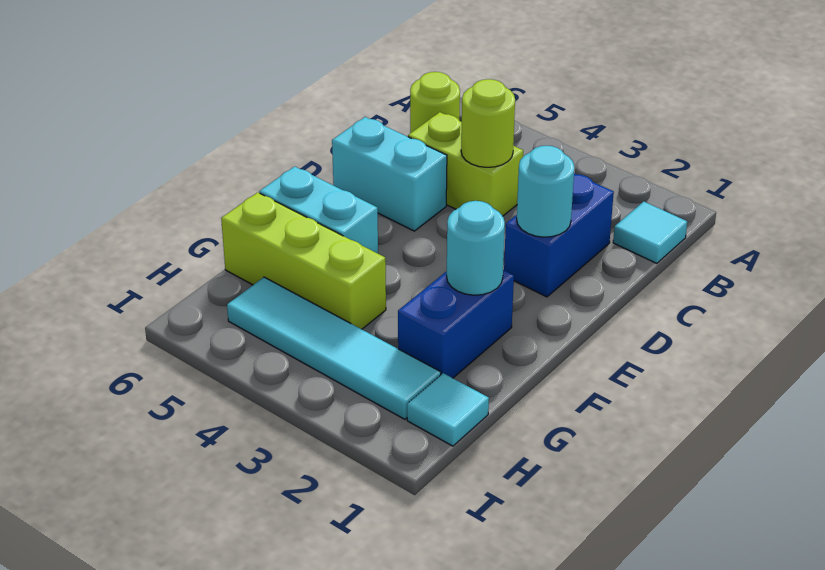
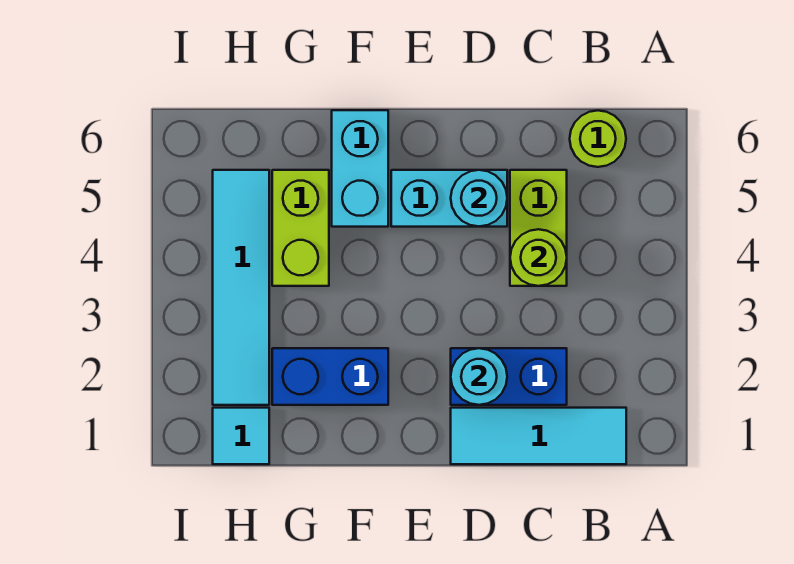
cyan 1x1 tile [613,202,687,263] -> cyan 1x3 tile [451,408,626,464]
cyan 1x2 brick [332,117,447,231] -> cyan 1x2 brick turned to [391,170,507,227]
cyan 1x1 round brick [447,201,505,295] -> cyan 1x1 round brick moved to [451,170,507,227]
lime 1x3 brick [221,192,386,329] -> lime 1x2 brick [272,170,329,286]

